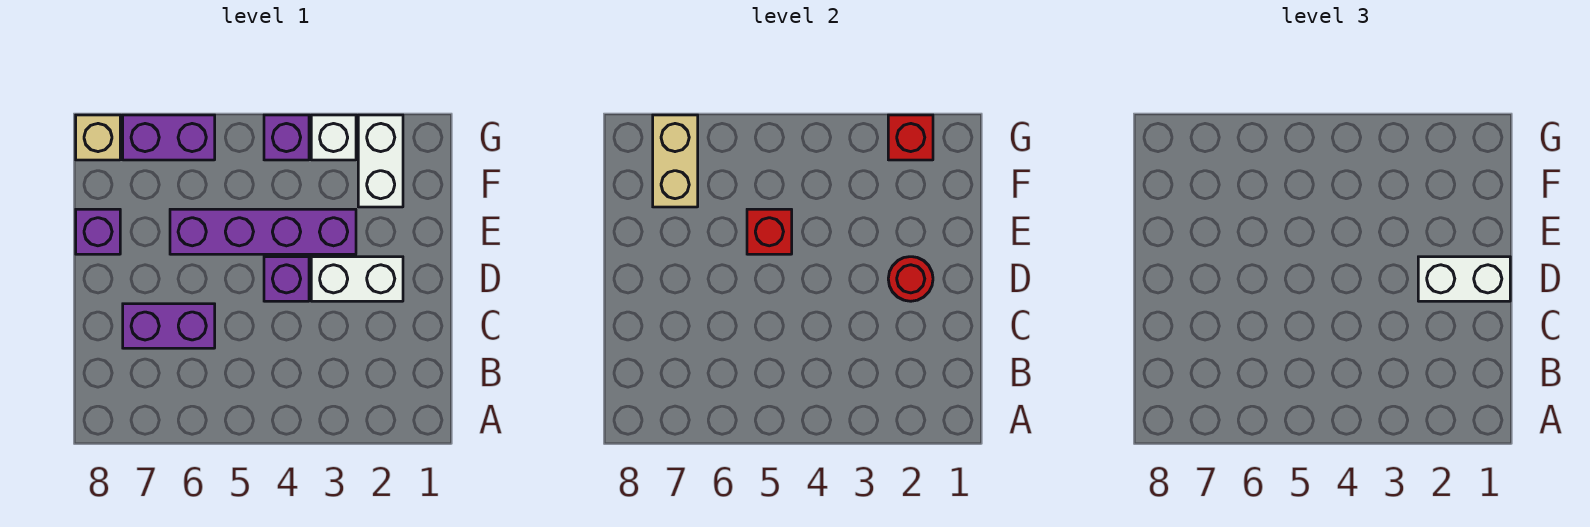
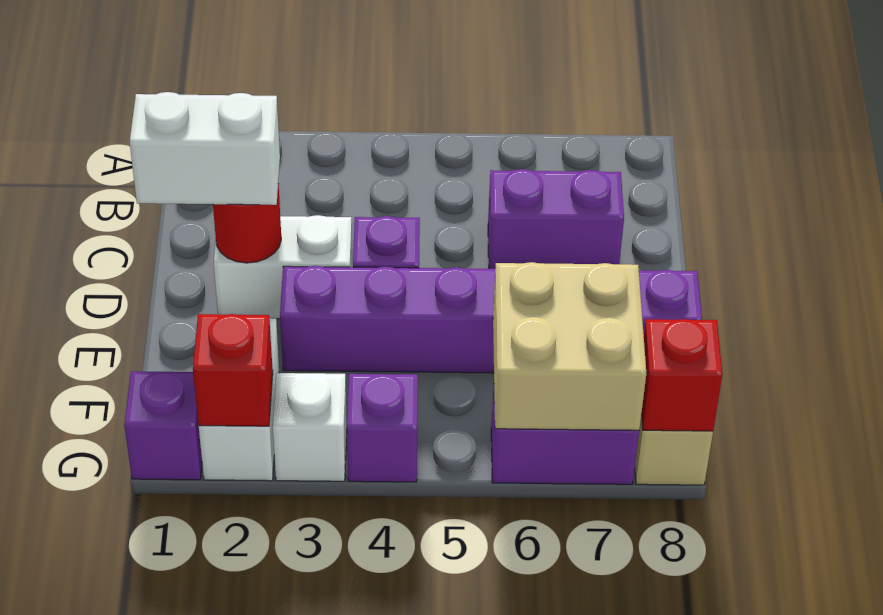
red 1x1 brick [747,209,792,254] -> red 1x1 brick moved to [642,319,722,431]
tan 1x2 brick [653,115,698,207] -> tan 2x2 brick [493,262,646,430]
none -> purple 1x1 brick [124,371,202,480]

